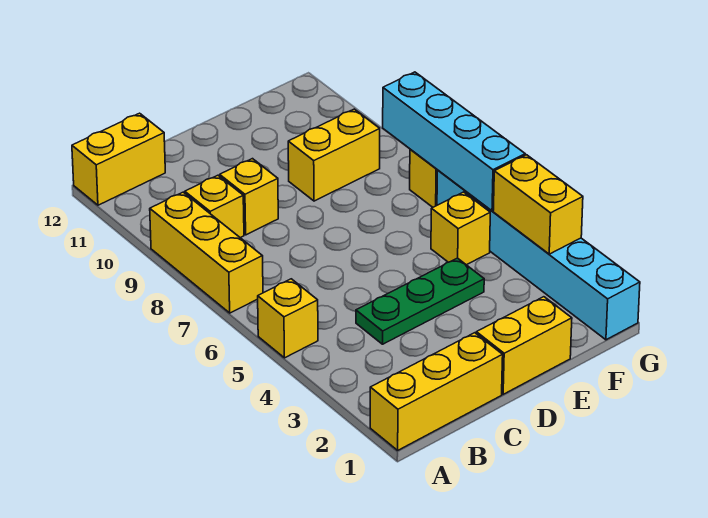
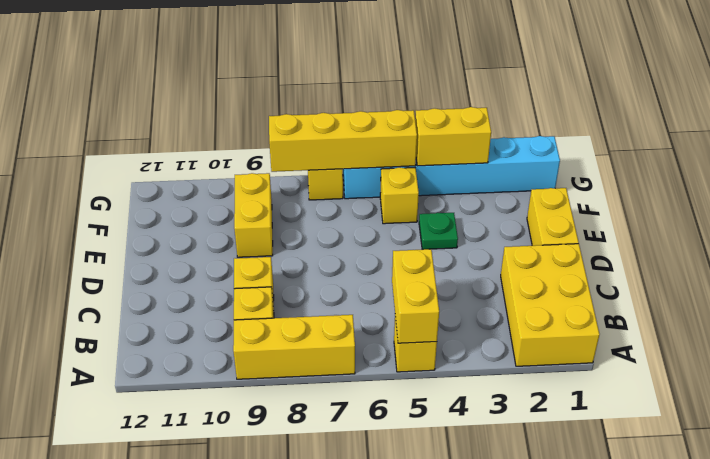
yellow 1x3 brick [370,333,503,450] -> yellow 2x3 brick [501,244,600,366]
yellow 1x2 brick [72,113,165,205] -> yellow 1x2 brick moved to [392,249,439,343]
green 1x3 plate [356,258,484,344] -> green 1x1 plate [419,213,458,249]
cyan 1x4 brick [383,72,525,211] -> yellow 1x4 brick [269,110,417,172]

